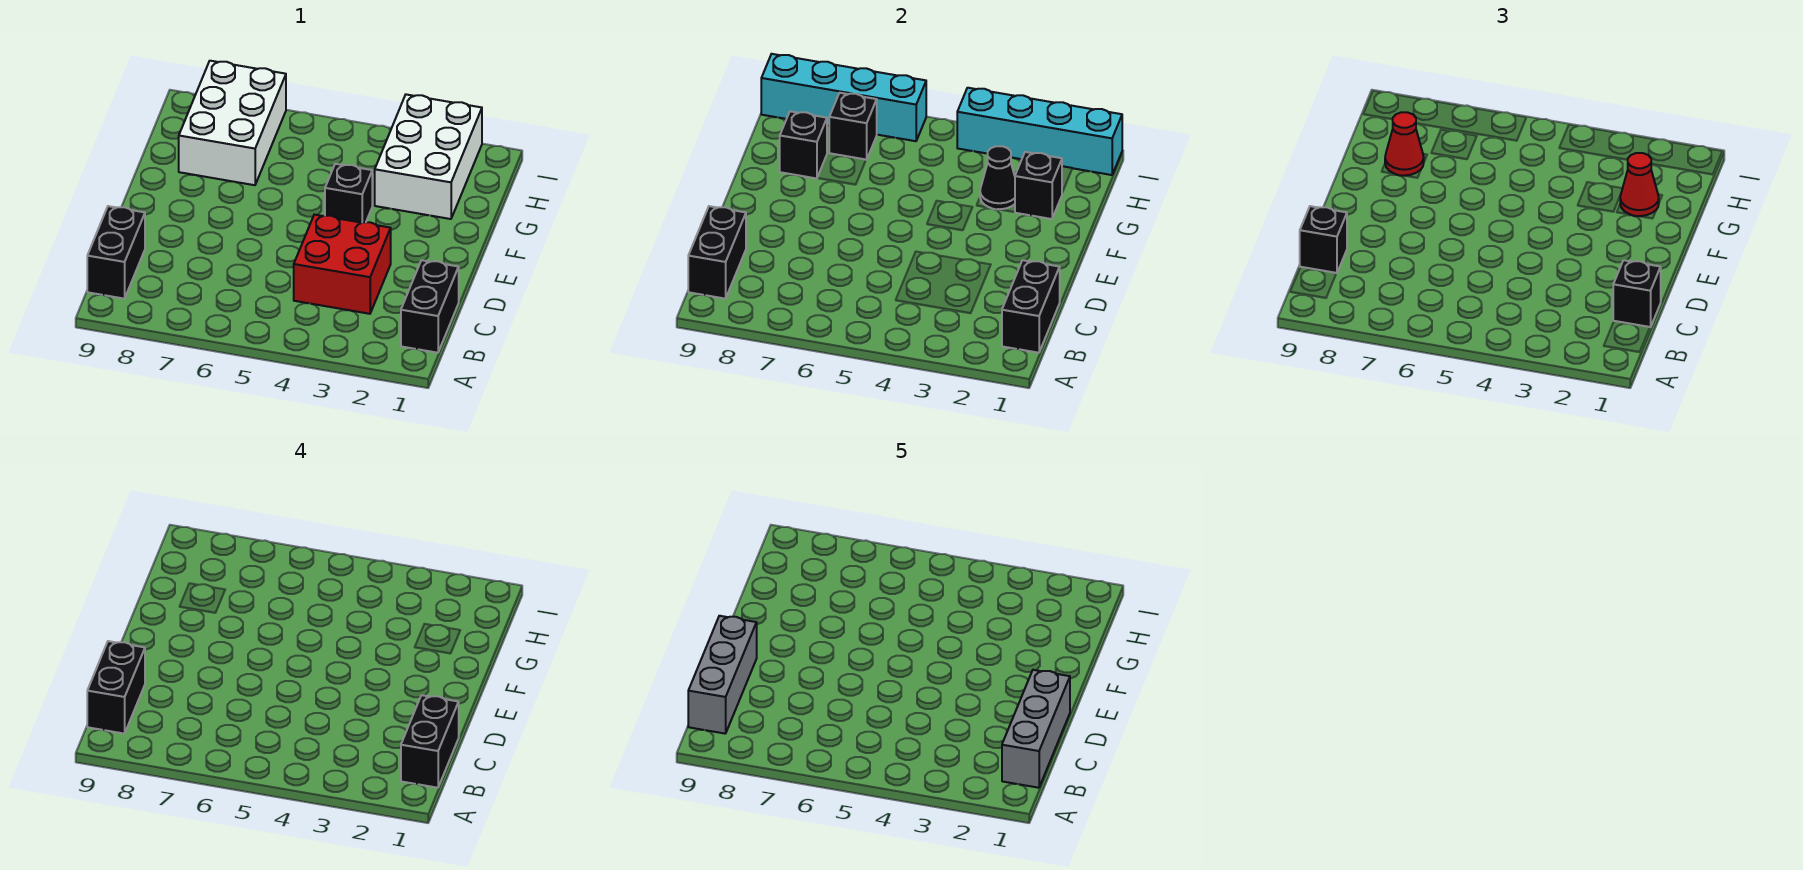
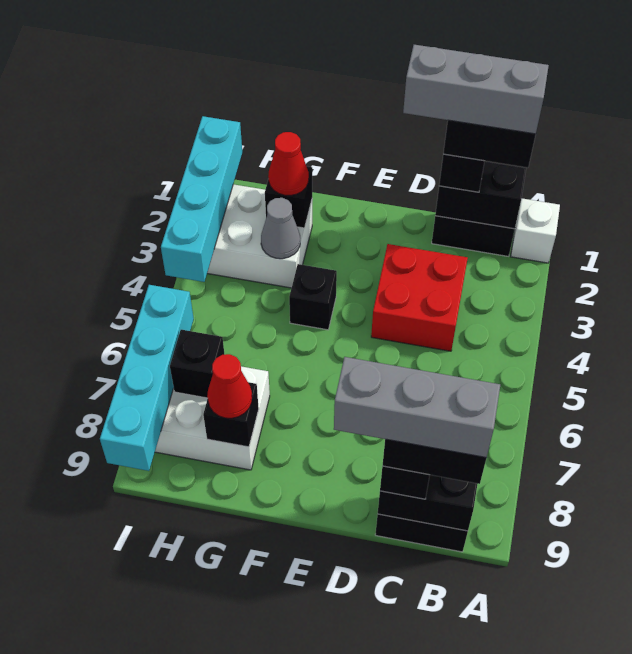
none -> white 1x1 brick [511,199,560,263]
black 1x1 cone [980,146,1015,209] -> grey 1x1 cone [261,198,300,259]

